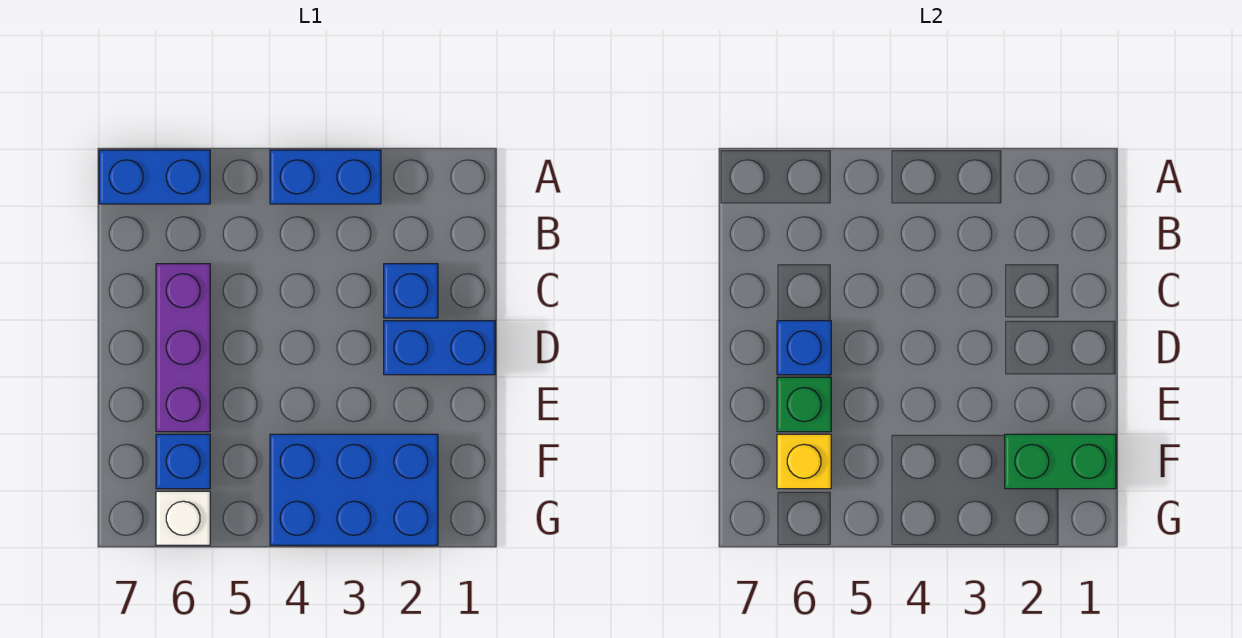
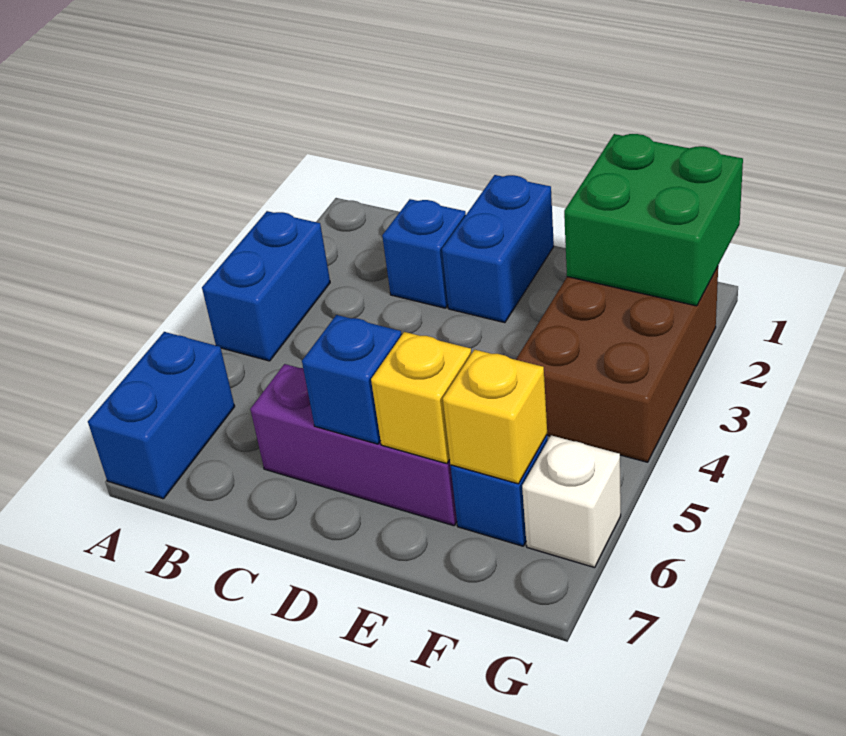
green 1x1 brick [777,377,831,432] -> yellow 1x1 brick [371,332,471,464]
green 1x2 brick [1005,434,1116,489] -> green 2x2 brick [564,134,743,306]
blue 2x3 brick [270,434,438,545] -> brown 2x3 brick [516,267,718,462]

